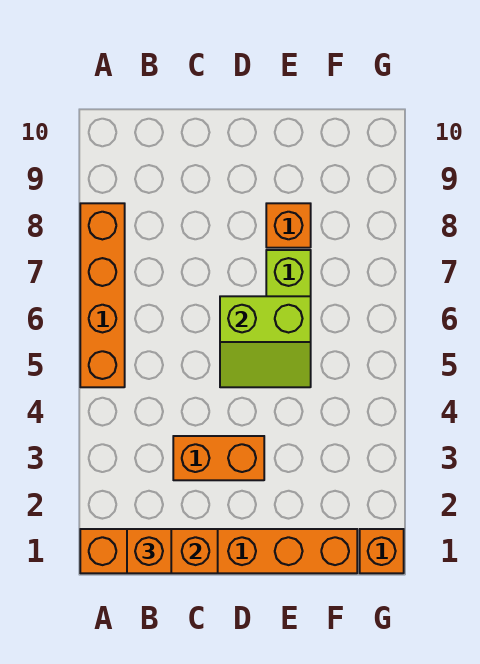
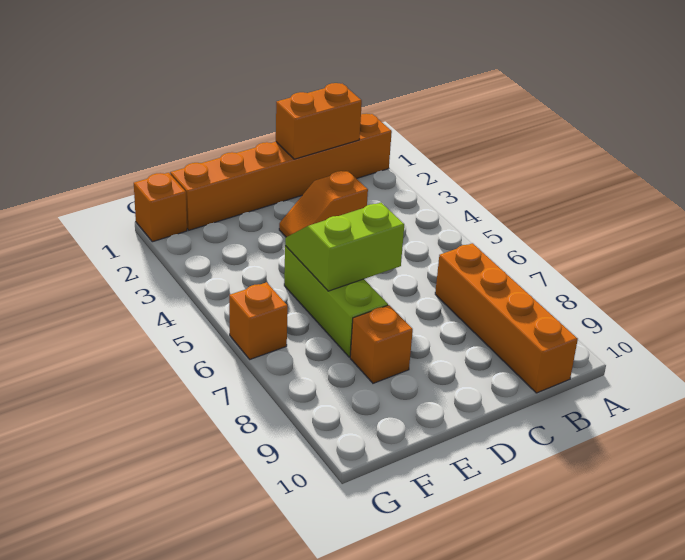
orange 1x4 brick [80,203,125,387] -> orange 1x4 brick moved to [435,243,578,393]
orange 1x1 brick [127,529,171,573] -> orange 1x1 brick moved to [229,282,288,359]
orange 1x2 brick [173,436,264,480] -> orange 1x2 slope [279,171,368,237]

